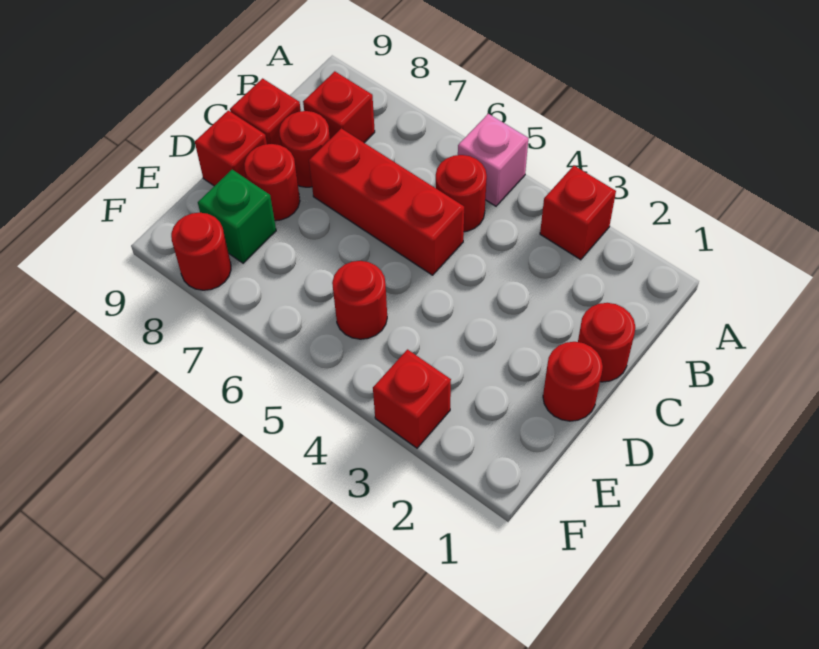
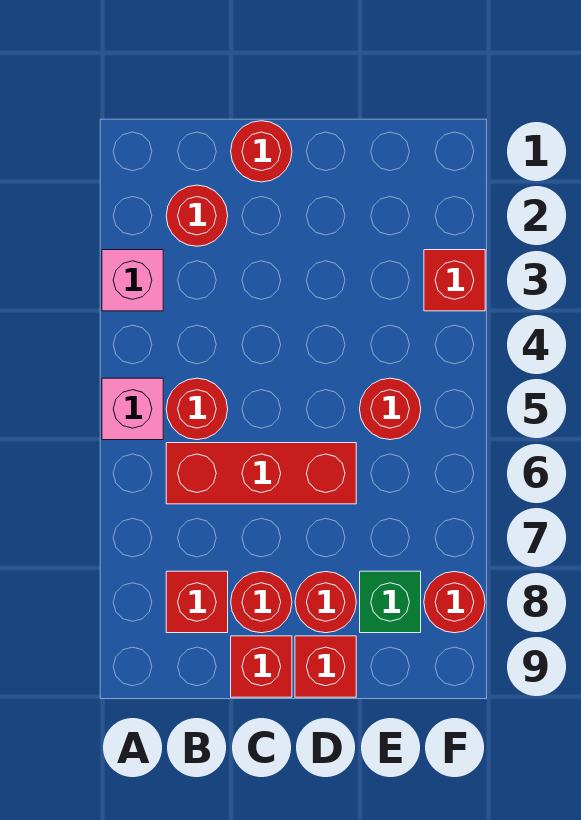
red 1x1 brick [540,166,616,260] -> pink 1x1 brick [102,250,163,311]
red 1x3 brick [309,128,464,275] -> red 1x3 brick turned to [166,443,356,504]
red 1x1 round brick [543,342,603,421] -> red 1x1 round brick moved to [166,185,228,246]

